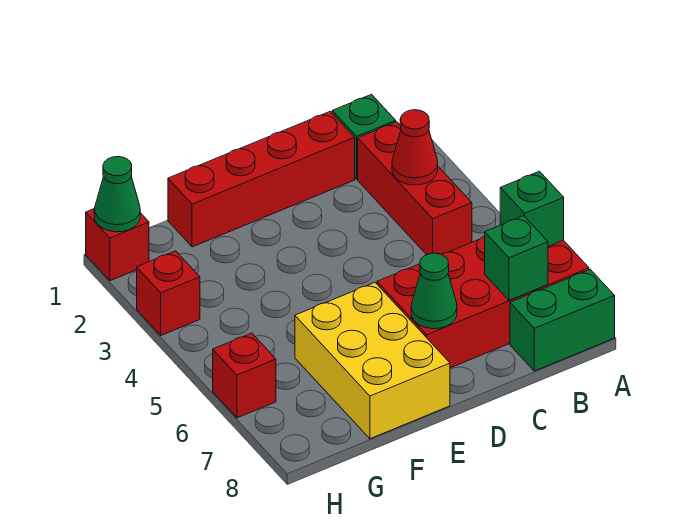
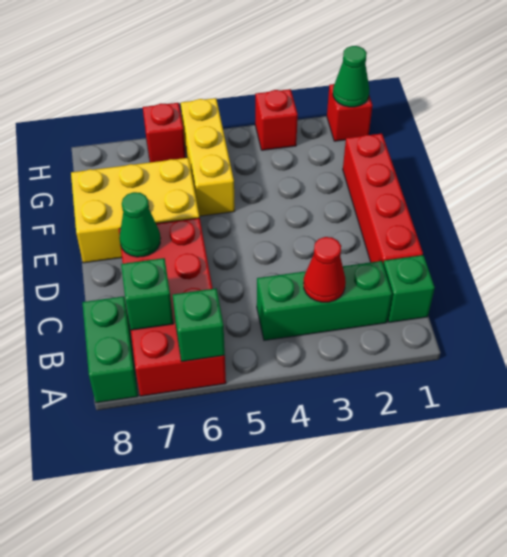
red 1x3 brick [358,122,472,255] -> green 1x3 brick [257,261,392,340]
none -> yellow 1x3 brick [181,98,235,216]

